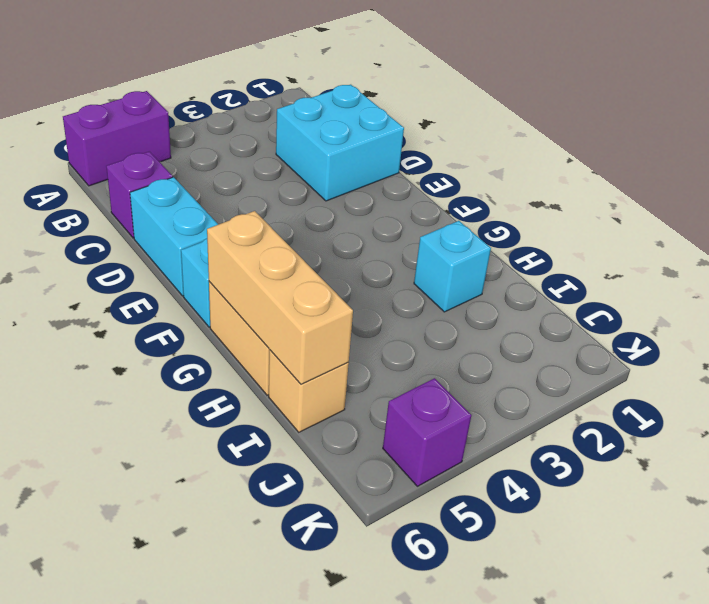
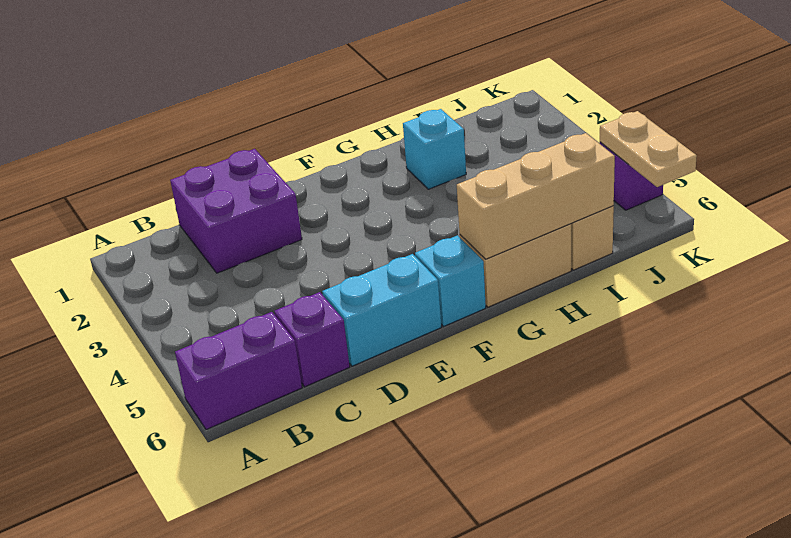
purple 1x2 brick [63,91,171,186] -> purple 1x2 brick turned to [175,312,302,430]
cyan 2x2 brick [276,85,404,201] -> purple 2x2 brick [170,149,302,273]
none -> tan 1x2 plate [600,111,697,187]

